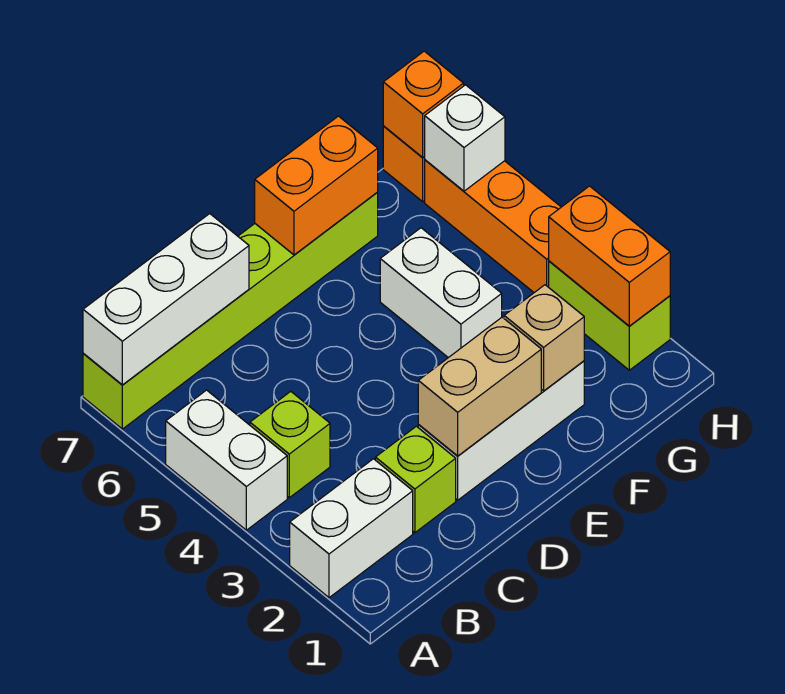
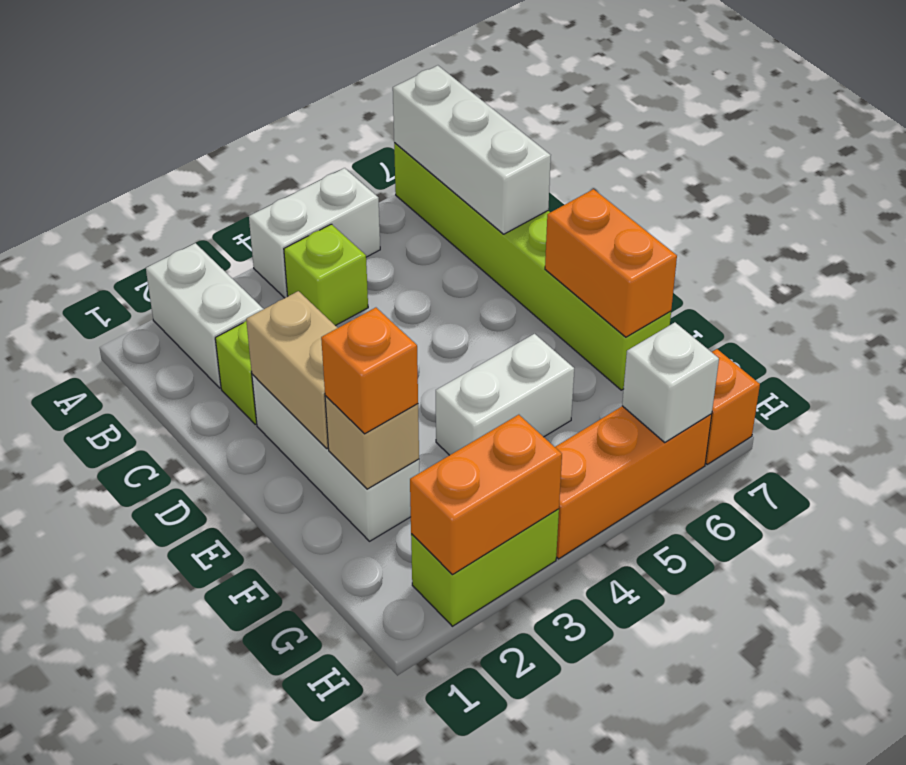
orange 1x1 brick [383,51,464,158] -> orange 1x1 brick moved to [321,308,418,434]

